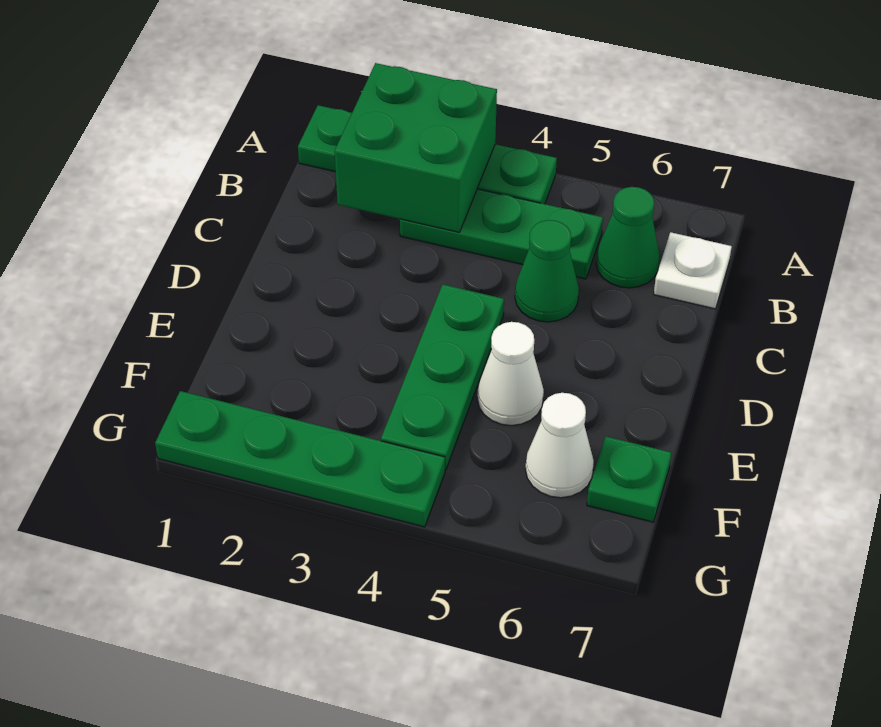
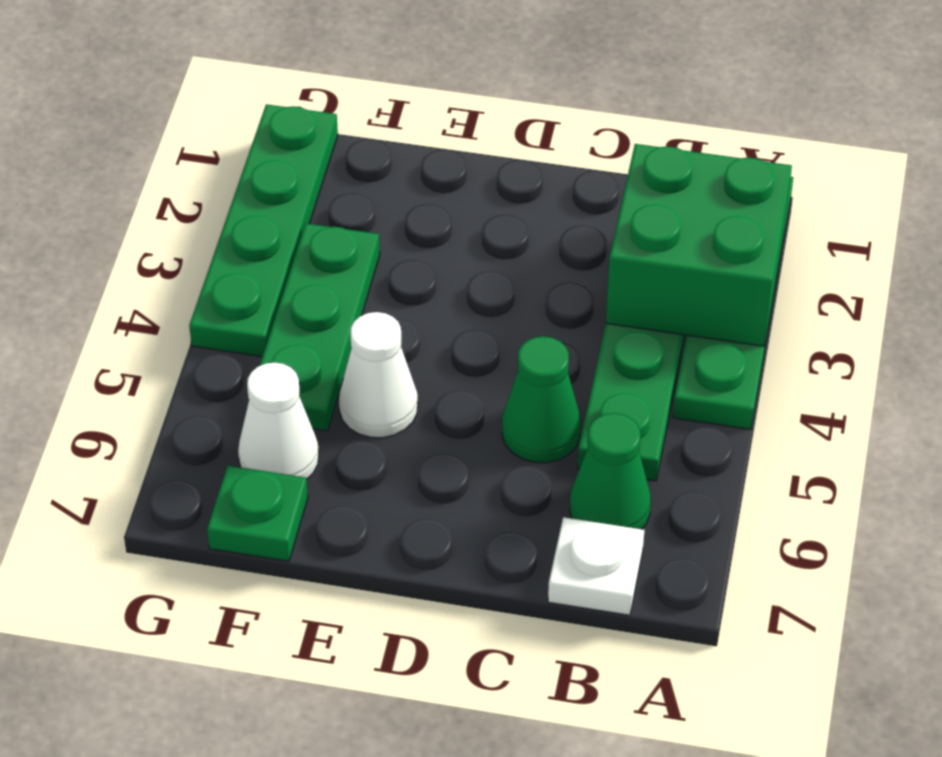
green 1x3 plate [381,285,504,470] -> green 1x3 plate turned to [260,223,380,431]

